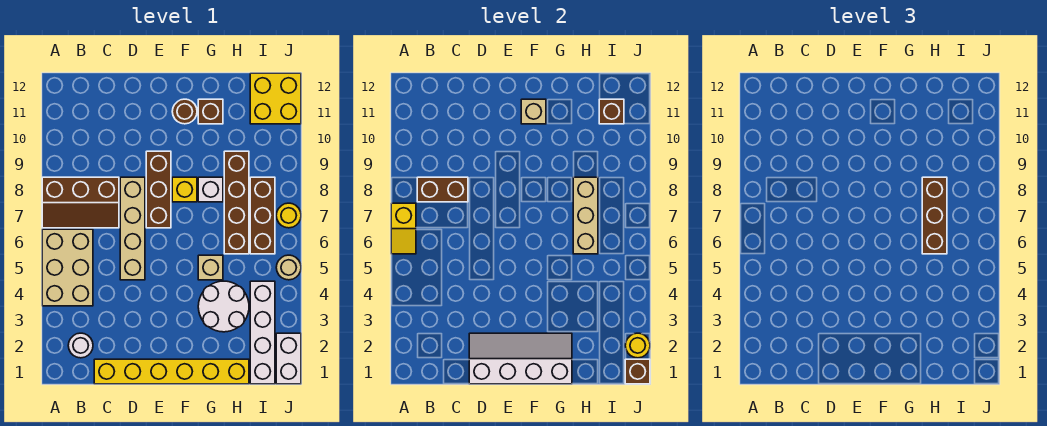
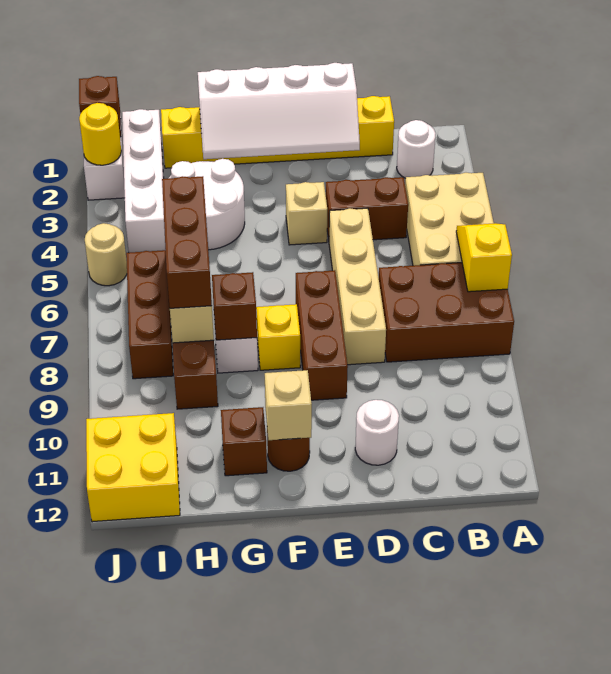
brown 2x3 slope [42,177,119,228] -> brown 2x3 brick [379,263,514,362]
brown 1x2 brick [417,177,468,202] -> brown 1x2 brick moved to [326,177,408,240]
none -> white 1x1 round brick [355,400,399,465]
tan 1x1 brick [198,255,223,280] -> tan 1x1 brick moved to [286,182,327,245]
brown 1x1 brick [599,99,624,124] -> brown 1x1 brick moved to [212,272,257,340]
yellow 1x1 round brick [276,203,301,228] -> none

